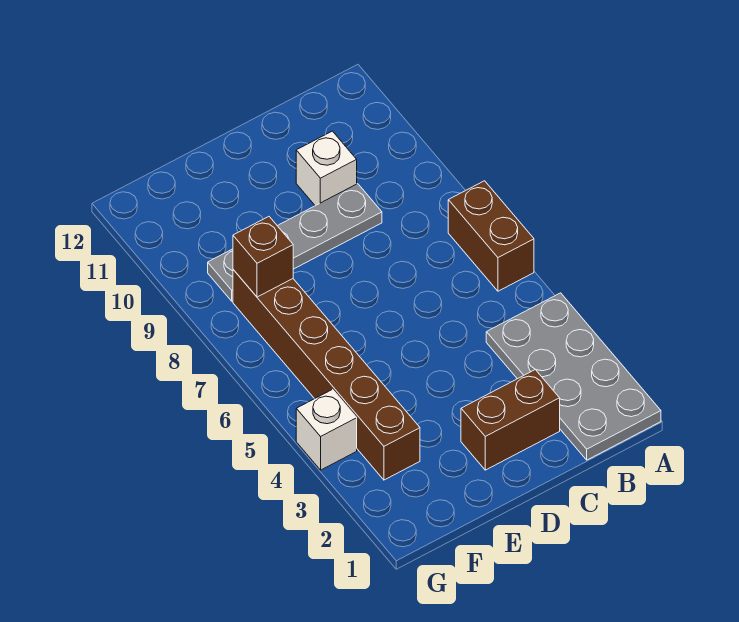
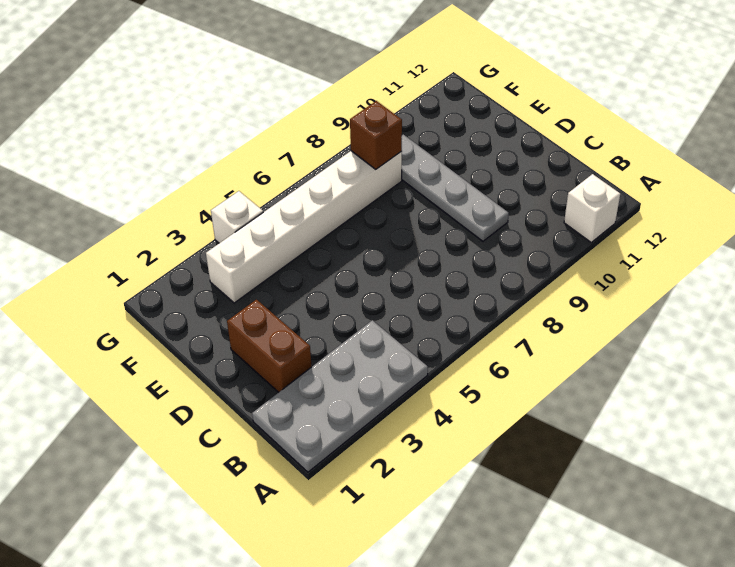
brown 1x2 brick [448,181,534,291] -> none
white 1x1 brick [296,131,357,206] -> white 1x1 brick moved to [564,174,620,242]
brown 1x6 brick [233,270,420,480] -> white 1x6 brick [206,151,402,303]

